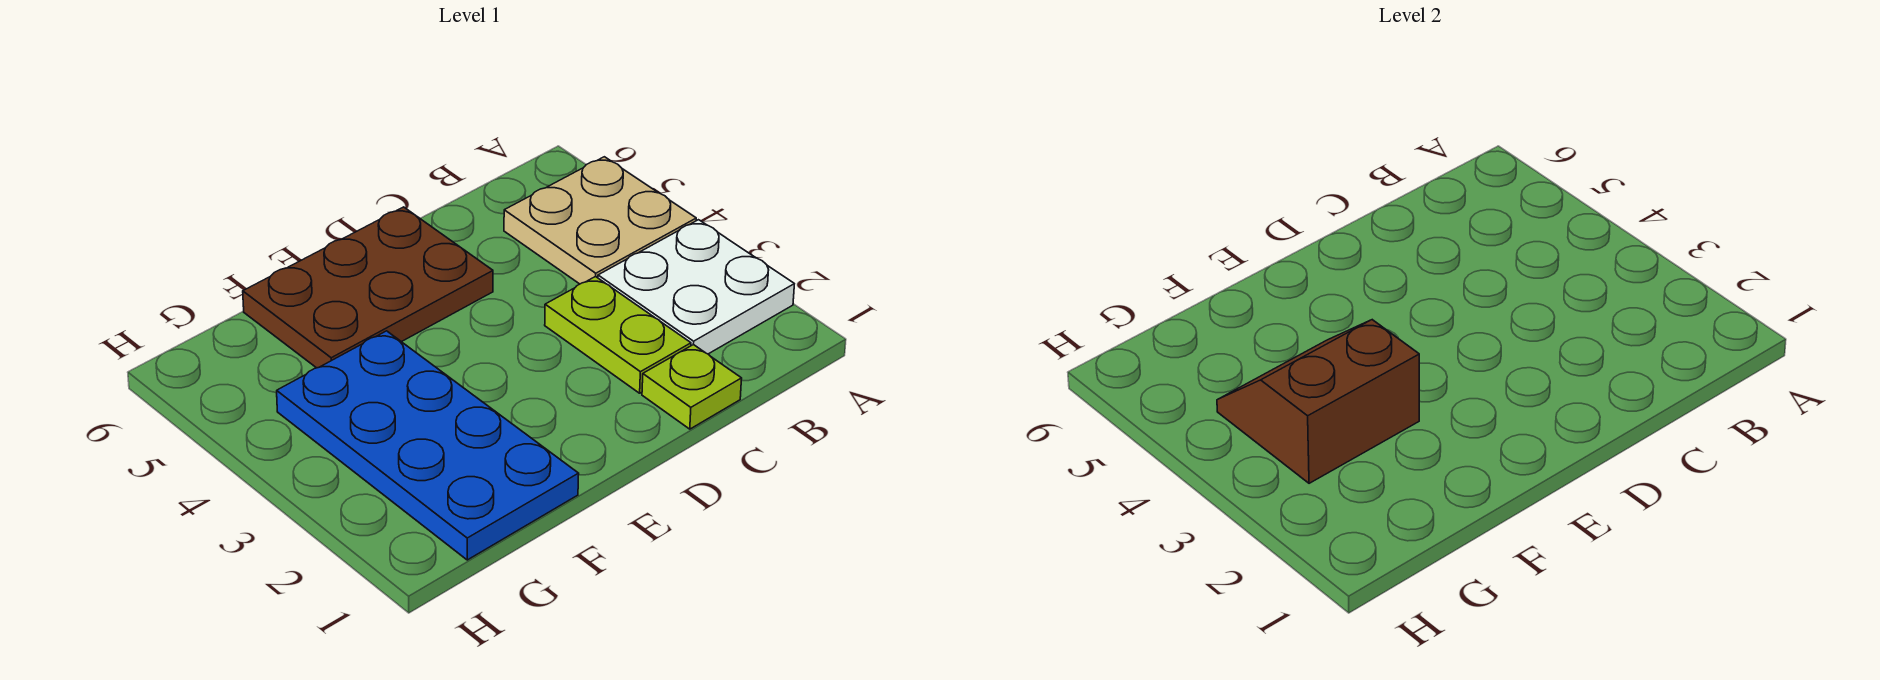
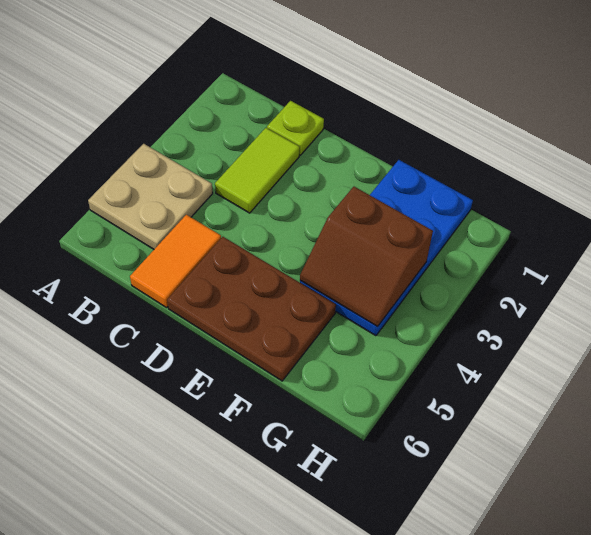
white 2x2 plate [598,220,794,354] -> none
lime 1x2 plate [545,276,691,393] -> lime 1x2 tile [215,128,300,213]
none -> orange 1x2 tile [130,215,221,308]

